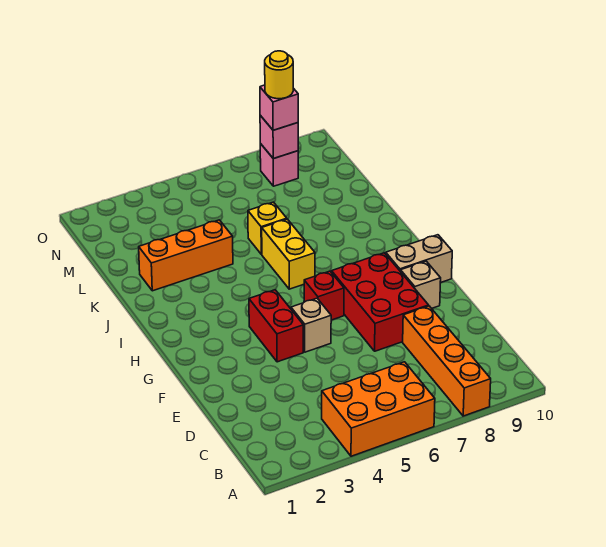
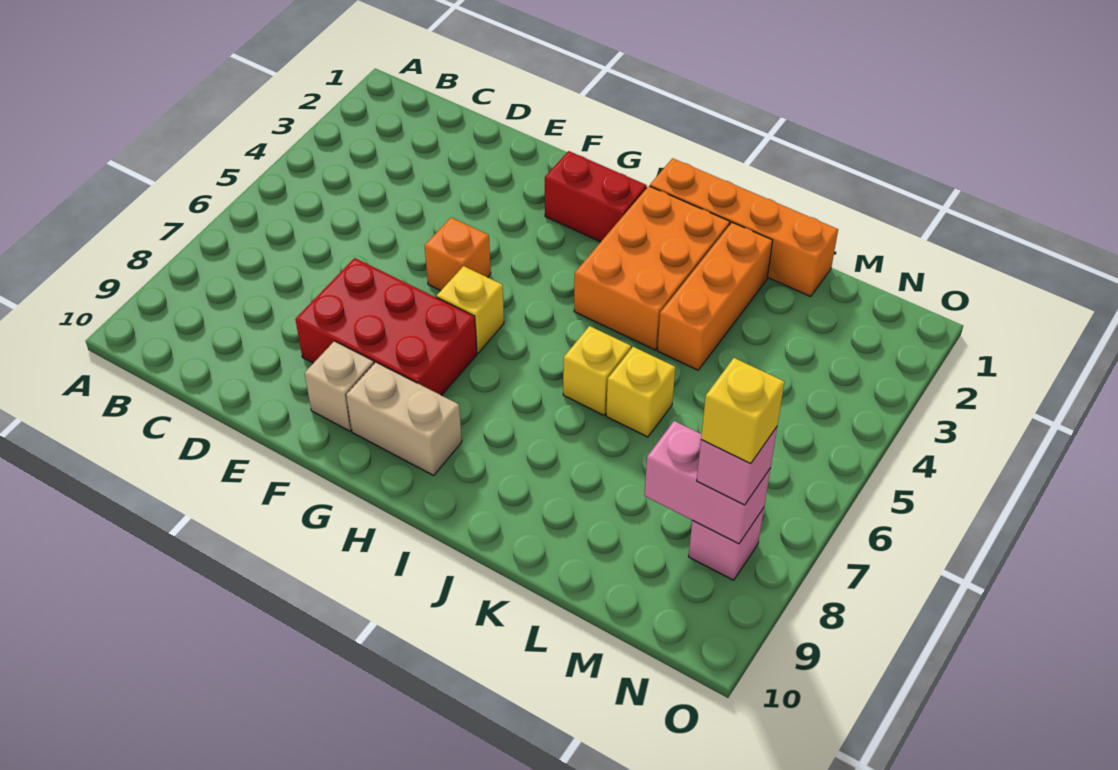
orange 2x3 brick [322,362,435,456] -> orange 2x3 brick moved to [574,186,730,350]
orange 1x4 brick [403,306,491,416] -> orange 1x4 brick moved to [650,158,838,296]
red 1x2 brick [249,290,303,362] -> red 1x2 brick moved to [545,151,647,242]
tan 1x1 brick [291,298,331,352] -> orange 1x1 brick [425,218,491,291]
red 1x1 brick [304,271,344,320] -> yellow 1x1 brick [437,266,504,353]
tan 1x2 brick [386,235,452,283] -> tan 1x2 brick turned to [346,362,462,475]
yellow 1x2 brick [262,219,315,289] -> yellow 1x1 brick [563,326,631,415]
pink 1x1 brick [260,115,298,159] -> pink 1x2 brick [644,421,770,544]
yellow 1x1 round brick [265,51,293,99] -> yellow 1x1 brick [701,358,784,464]

